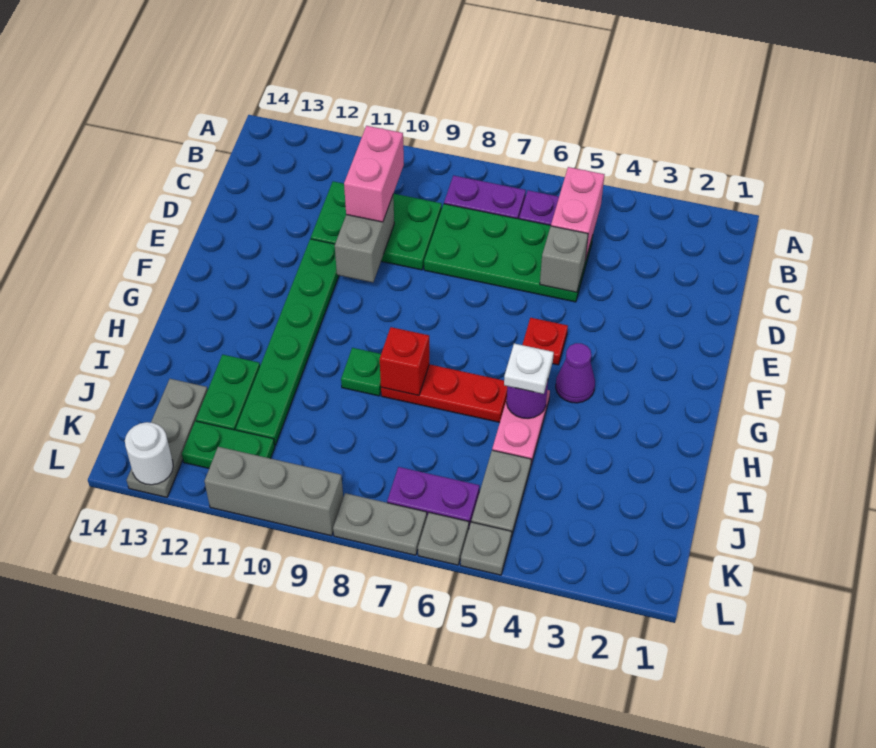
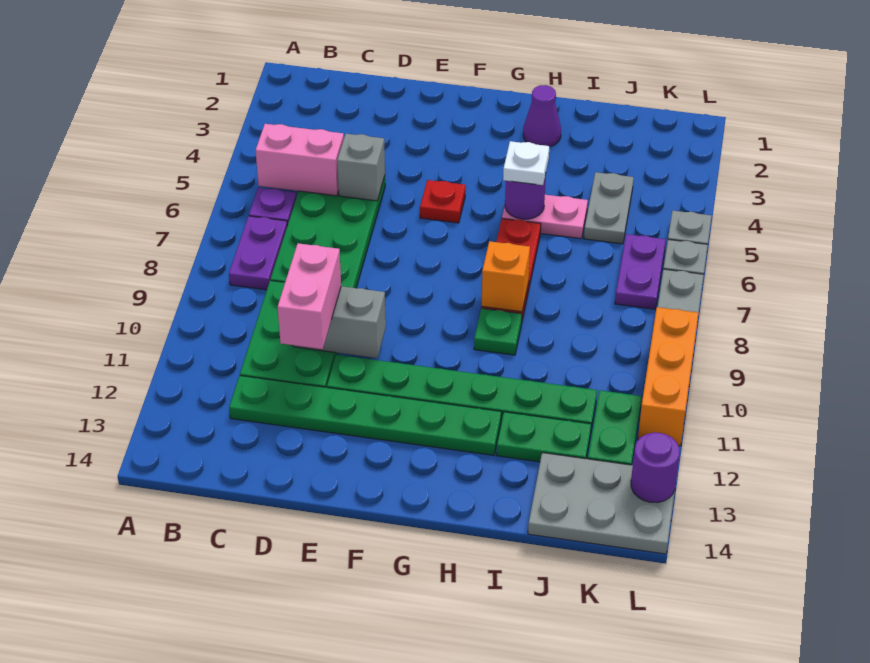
pink 1x2 brick [344,126,404,222] -> pink 1x2 brick turned to [278,243,341,349]
none -> green 1x6 plate [229,376,501,455]
purple 1x1 cone [556,343,595,403] -> purple 1x1 cone moved to [523,85,561,147]
red 1x1 brick [380,327,429,395] -> orange 1x1 brick [482,241,530,312]
grey 1x2 plate [471,450,531,537] -> grey 1x2 plate turned to [584,172,634,244]
grey 1x3 plate [127,379,208,497] -> grey 2x3 plate [528,453,675,554]
grey 1x3 brick [204,447,343,536] -> orange 1x3 brick [638,307,699,446]
white 1x1 round brick [125,422,173,485] -> purple 1x1 round brick [631,433,680,503]

